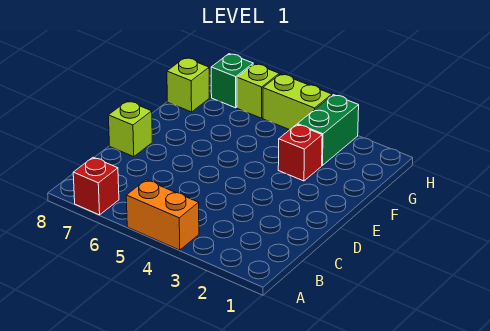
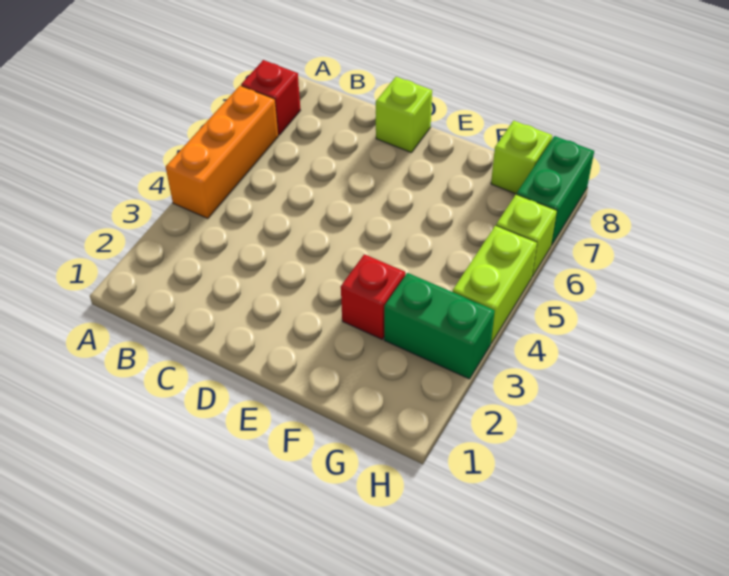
orange 1x2 brick [126,180,199,250] -> orange 1x3 brick [166,86,278,219]
green 1x1 brick [211,54,253,108] -> green 1x2 brick [517,136,594,245]

